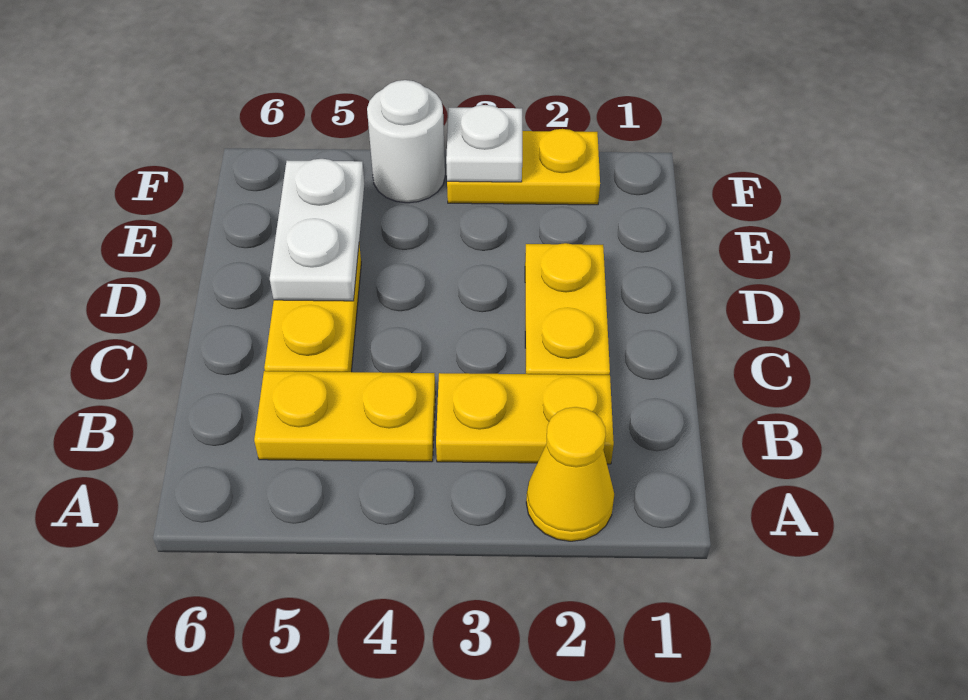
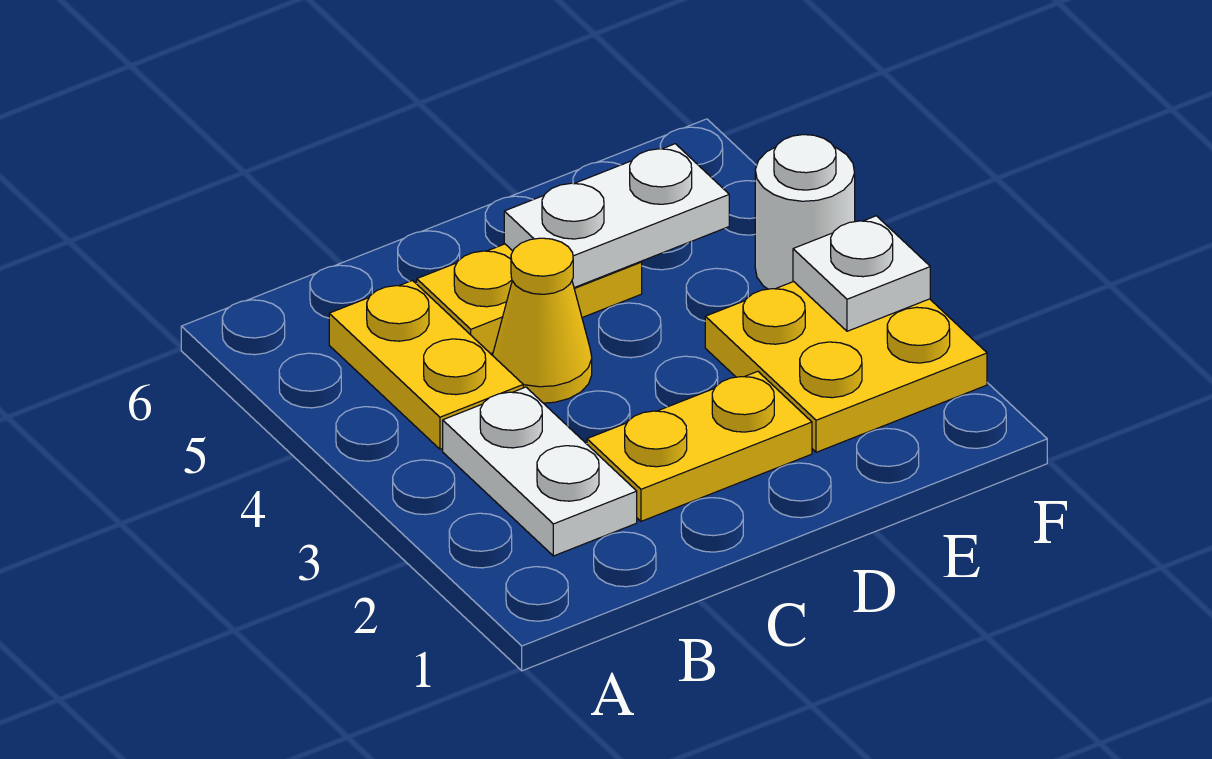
yellow 1x1 cone [526,407,614,541] -> yellow 1x1 cone moved to [493,238,592,403]
yellow 1x2 plate [436,373,614,464] -> white 1x2 plate [443,387,637,556]
yellow 1x2 plate [447,129,600,205] -> yellow 2x2 plate [705,282,987,452]

